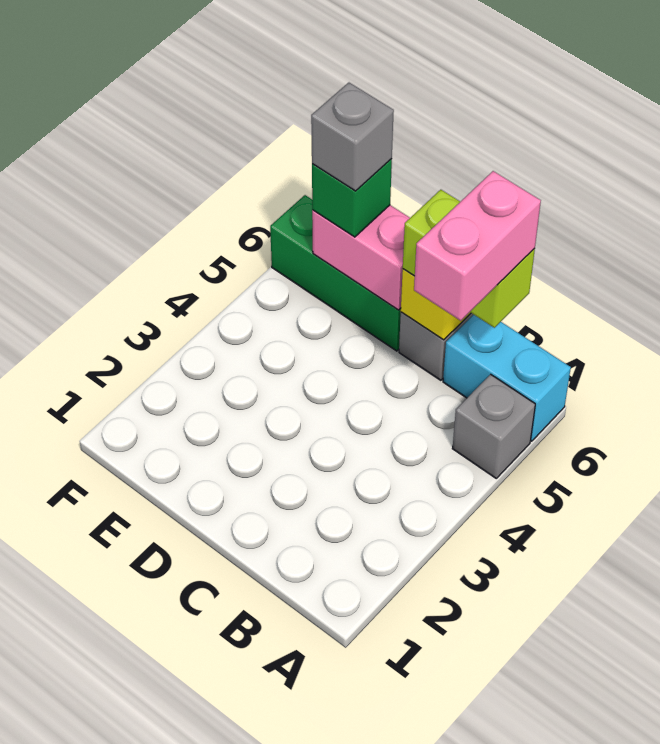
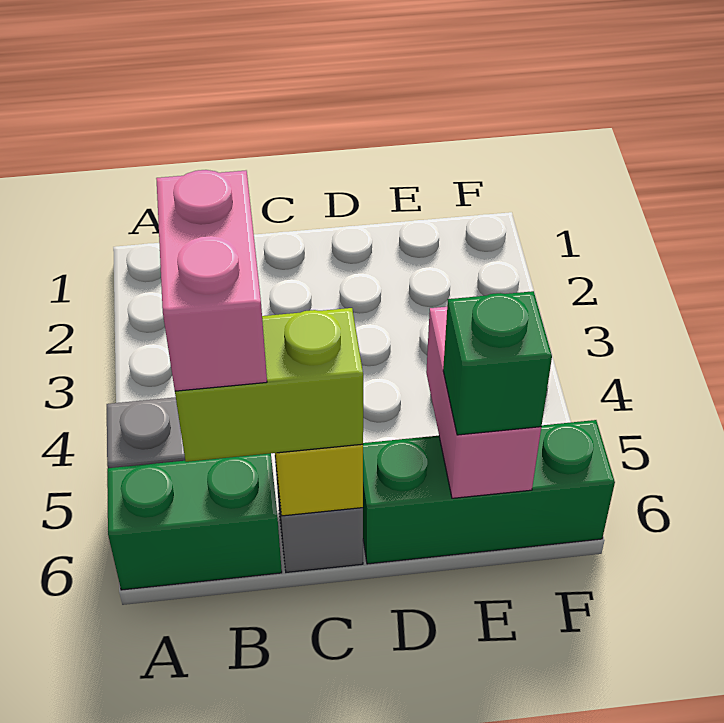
cyan 1x2 brick [443,315,571,441] -> green 1x2 brick [107,453,282,590]
pink 1x2 brick [312,205,410,310] -> pink 1x2 brick turned to [426,307,541,498]
grey 1x1 brick [311,83,394,191] -> none

